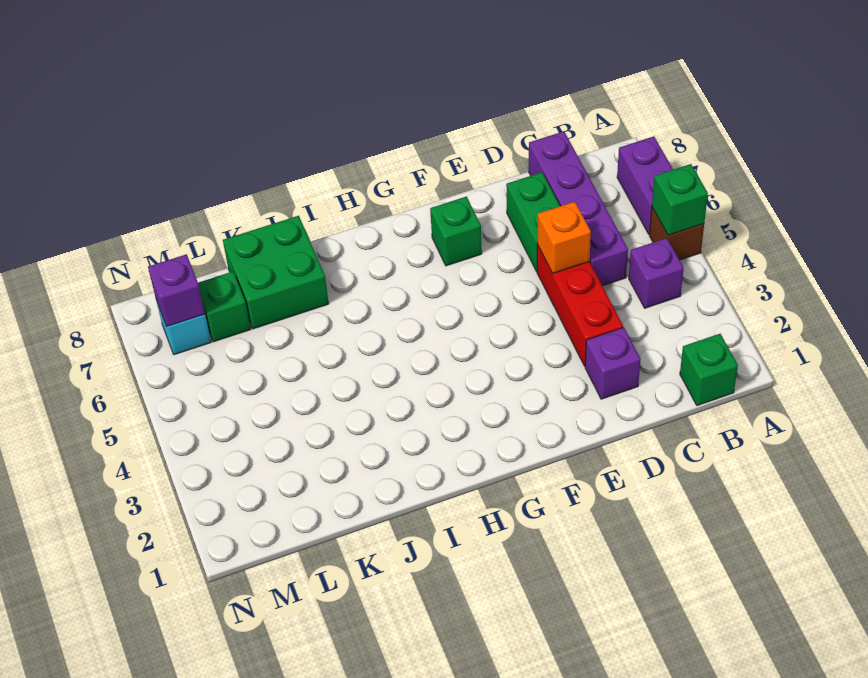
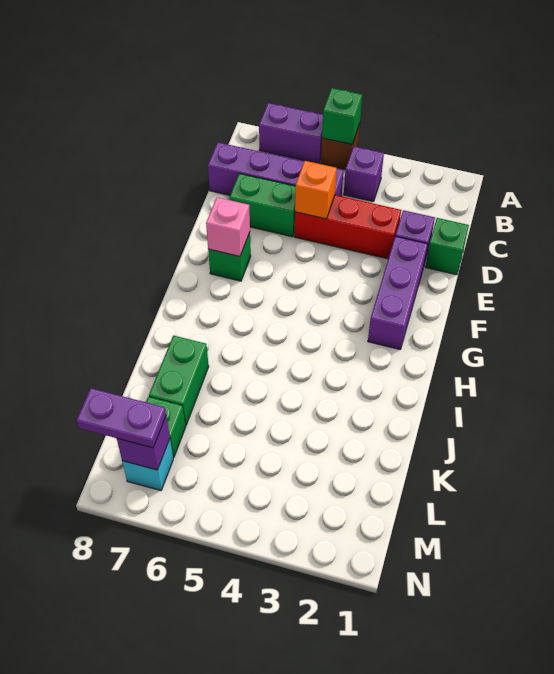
green 1x1 brick [680,334,738,406] -> green 1x1 brick moved to [425,218,469,275]
none -> purple 1x3 brick [368,236,428,349]
none -> pink 1x1 brick [206,197,250,256]
green 2x2 brick [223,216,329,329] -> green 1x2 brick [149,335,209,426]
none -> purple 1x2 plate [76,388,166,448]

